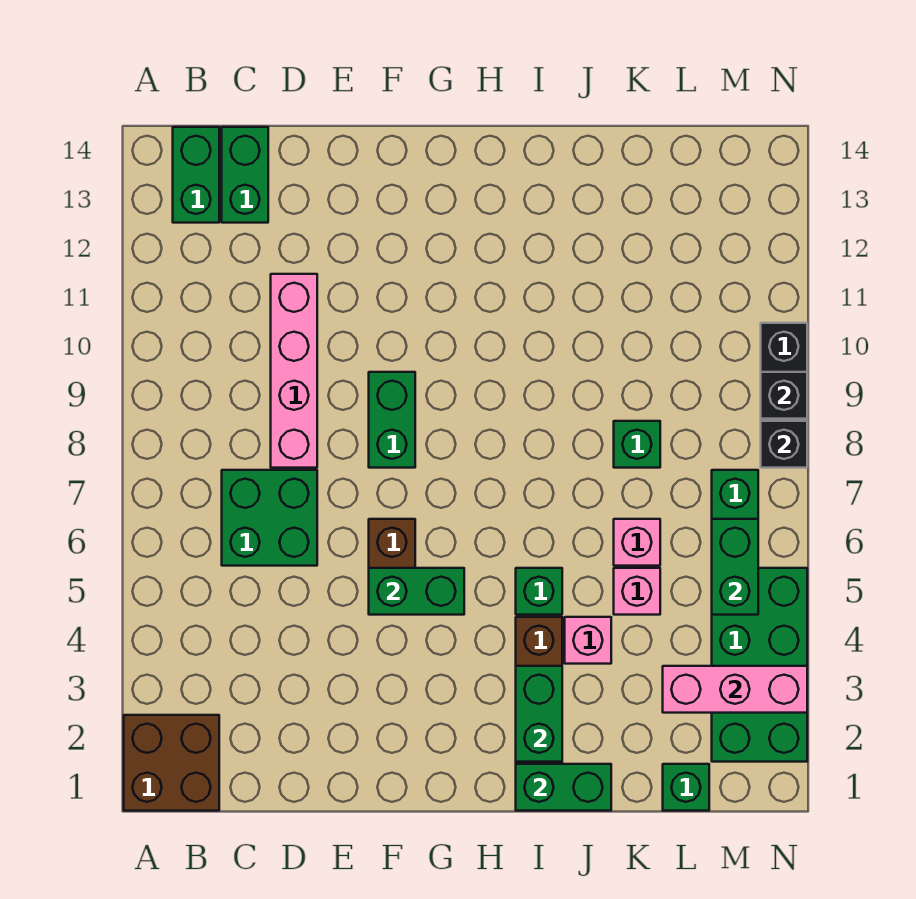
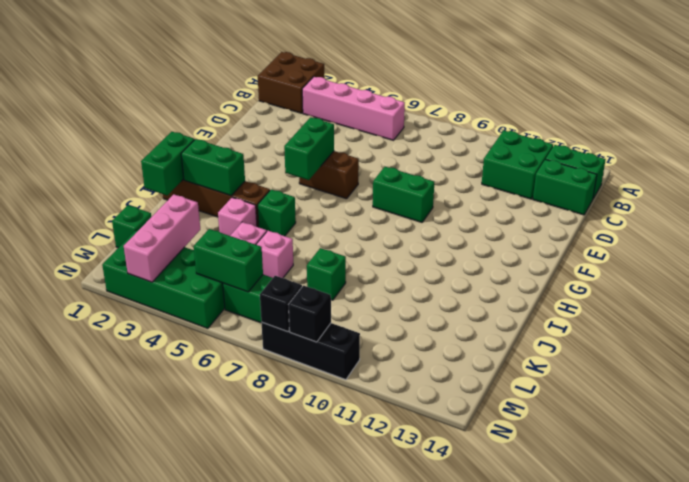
green 2x2 brick [222,470,317,566] -> green 2x2 brick moved to [482,130,553,199]
pink 1x4 brick [271,274,317,468] -> pink 1x4 brick moved to [302,77,405,140]

